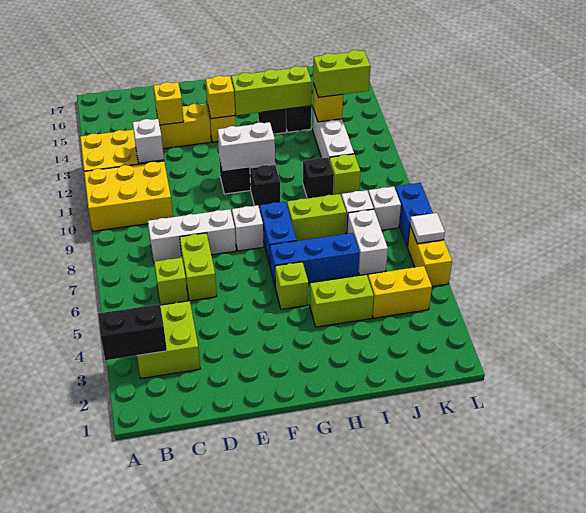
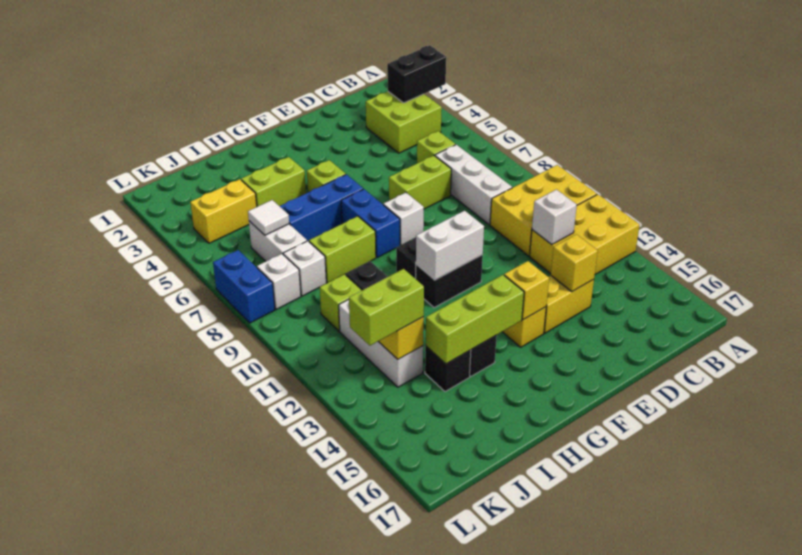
white 1x3 brick [148,209,236,262] -> white 1x3 brick turned to [435,145,512,225]
lime 1x2 brick [180,233,217,301] -> lime 1x2 brick turned to [389,156,451,209]
yellow 1x2 brick [408,226,452,286] -> none
white 1x1 tile [410,213,445,244] -> white 1x1 tile moved to [248,200,289,235]

